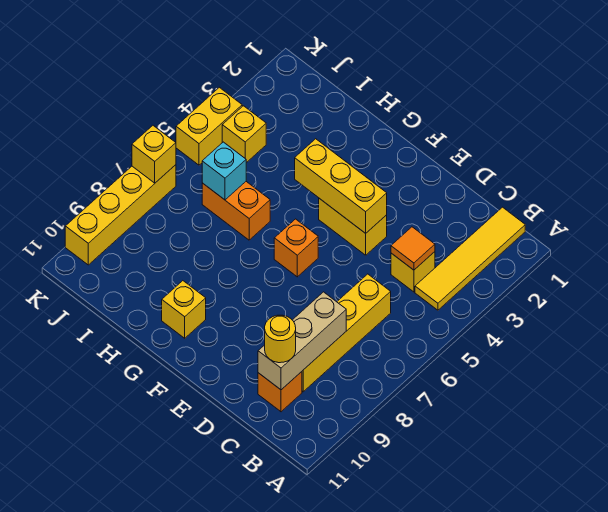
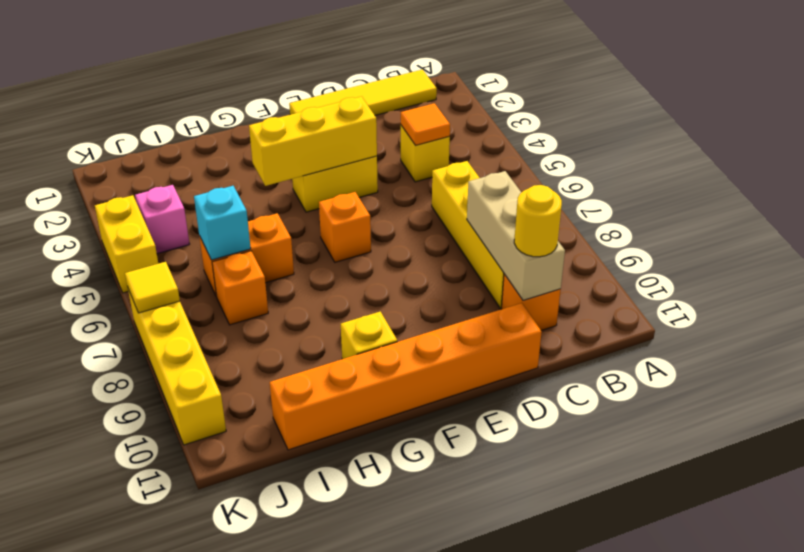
yellow 1x4 tile [415,207,525,310] -> yellow 1x4 tile turned to [289,70,437,115]
none -> orange 1x6 brick [270,303,542,450]
none -> orange 1x1 brick [212,251,268,325]
yellow 1x1 brick [222,106,266,163] -> pink 1x1 brick [135,185,189,254]
yellow 1x1 brick [132,126,176,183] -> yellow 1x1 tile [125,262,180,313]

